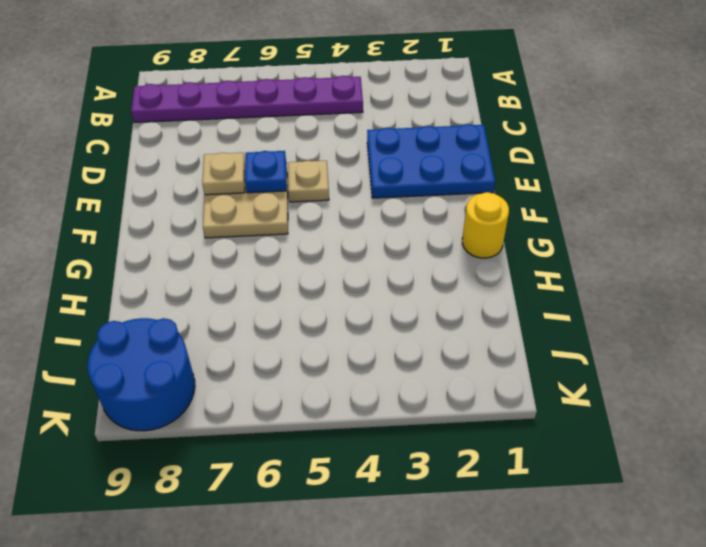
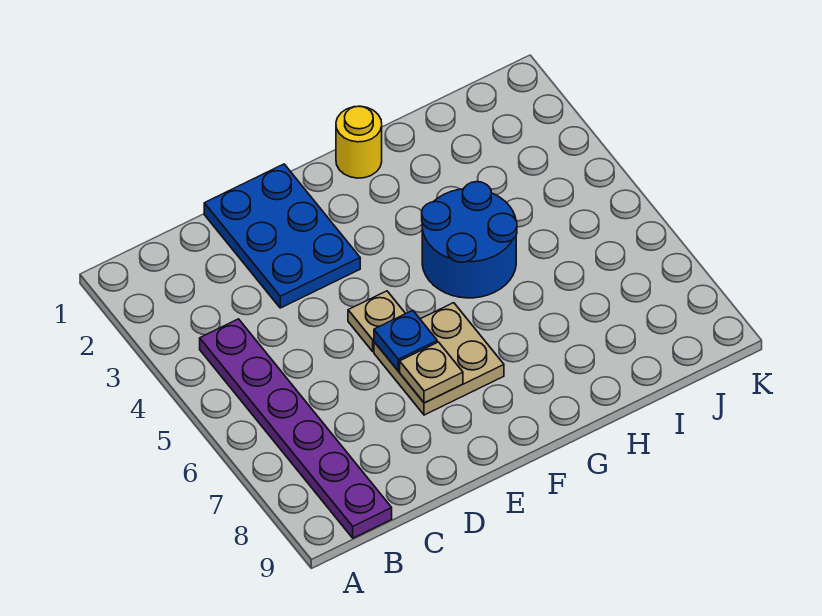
blue 2x2 round brick [88,318,195,431] -> blue 2x2 round brick moved to [422,182,517,298]

